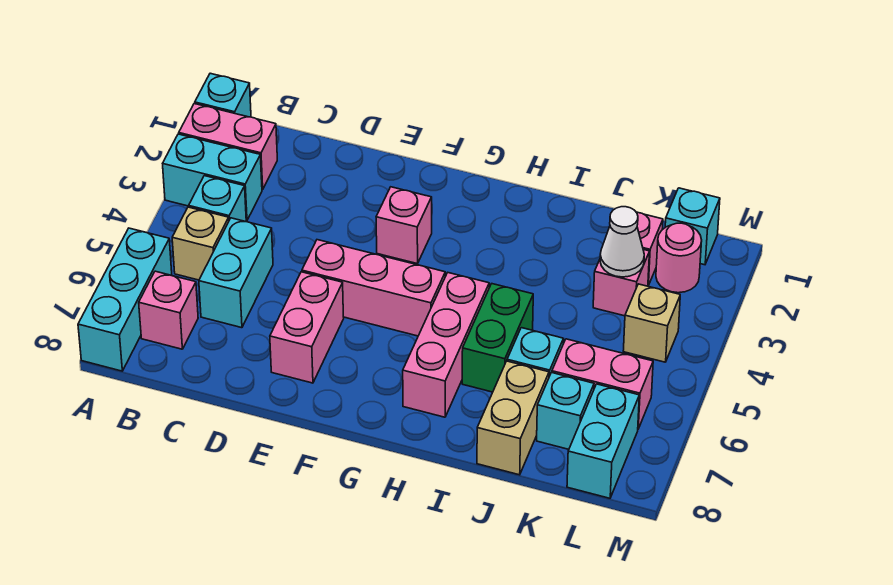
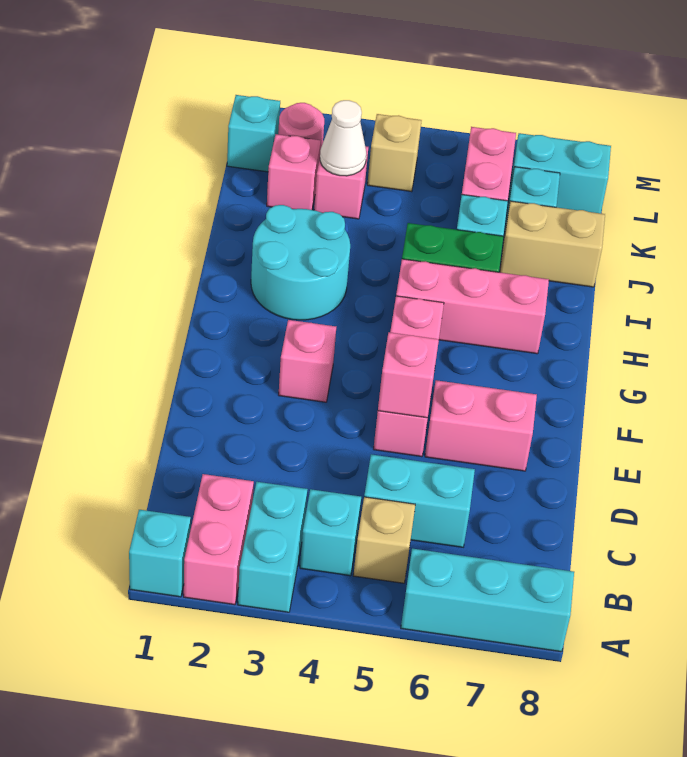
pink 1x1 brick [139,271,198,349] -> pink 1x1 brick moved to [378,332,439,418]
none -> cyan 2x2 round brick [251,205,350,320]

